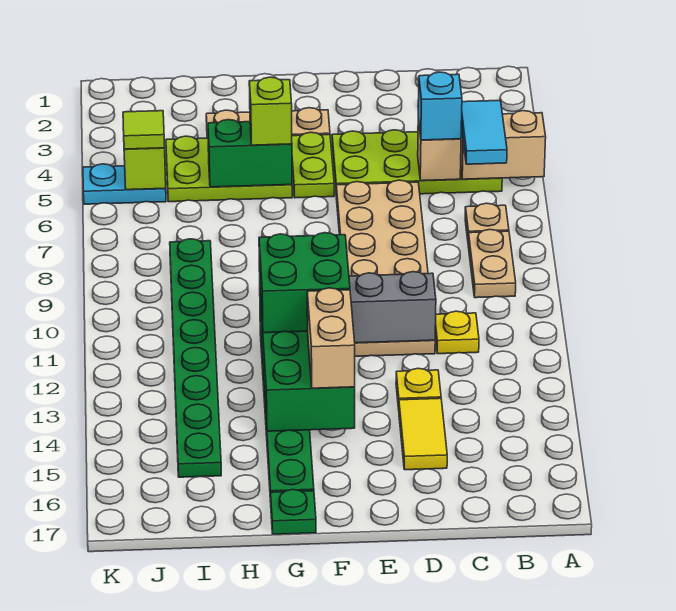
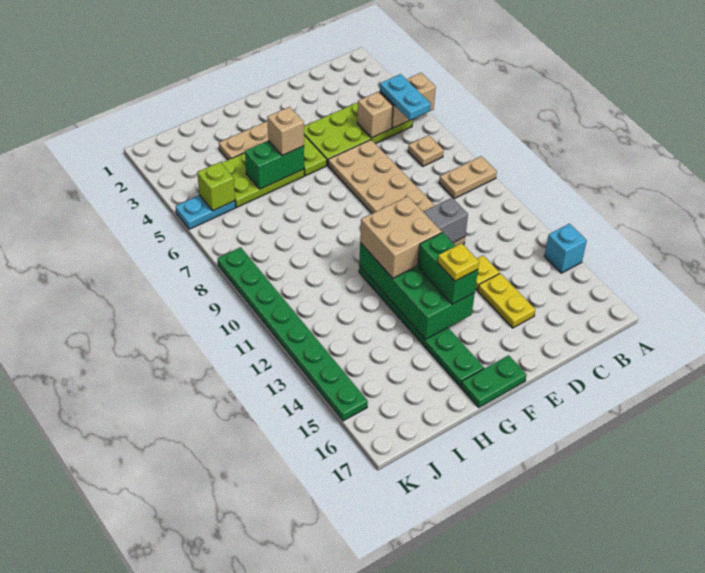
cyan 1x2 tile [461,101,507,164] -> cyan 1x2 plate [380,74,431,120]
tan 1x2 plate [468,229,516,298] -> tan 1x2 plate turned to [439,156,497,199]
cyan 1x1 brick [418,72,462,140] -> cyan 1x1 brick moved to [544,224,587,273]
yellow 1x1 plate [435,311,479,354] -> yellow 1x1 plate moved to [438,243,479,281]
yellow 1x2 tile [399,398,447,470] -> yellow 1x2 plate [478,273,535,328]
green 2x2 brick [259,233,350,333] -> tan 2x2 brick [360,196,442,278]
tan 1x2 brick [307,288,355,388] -> green 1x2 brick [418,233,478,304]
lime 1x1 brick [249,77,292,145] -> tan 1x1 brick [267,107,304,156]
green 1x1 plate [271,490,316,534] -> green 1x2 plate [461,355,526,407]
green 1x8 plate [170,239,221,477] -> green 1x8 plate moved to [218,247,368,421]
lime 1x1 tile [123,111,165,149] -> none

